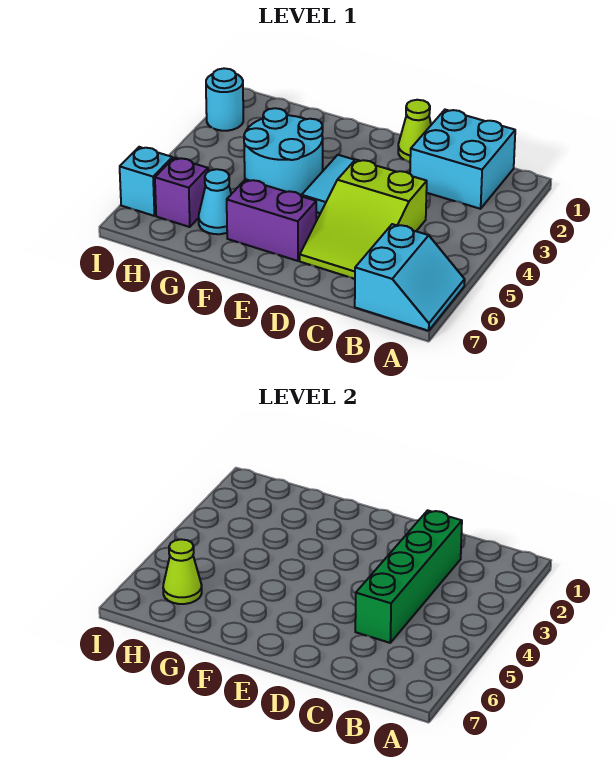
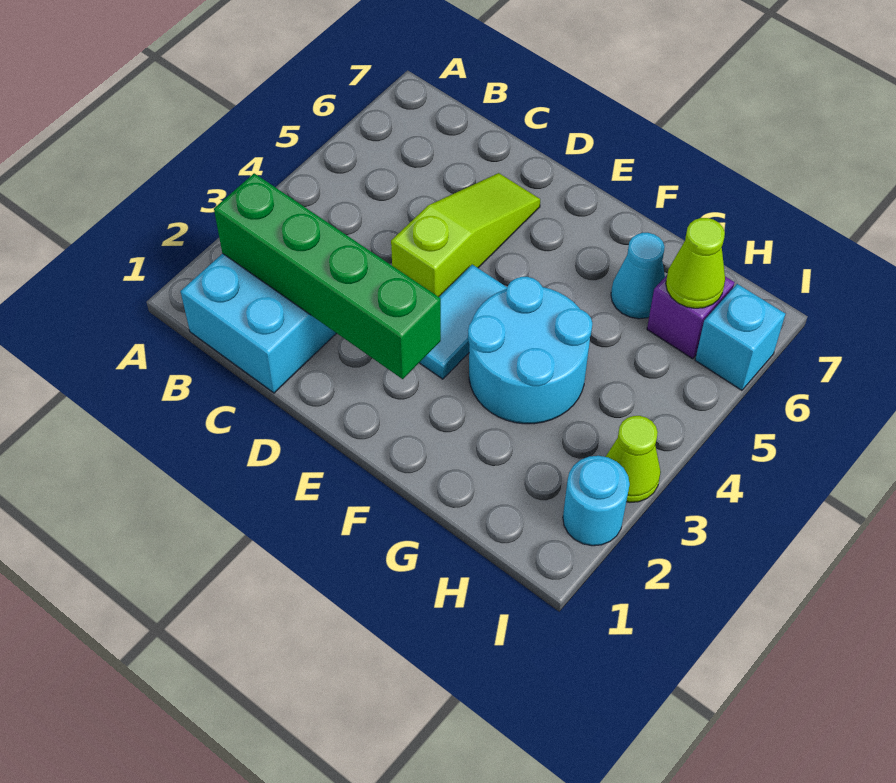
cyan 2x2 slope [355,224,465,331] -> none
green 1x4 brick [355,510,462,643] -> green 1x4 brick turned to [214,173,441,379]
lime 2x3 slope [300,160,427,279] -> lime 1x3 slope [391,173,540,297]
lime 1x1 cone [398,100,431,162] -> lime 1x1 cone moved to [606,416,661,503]
purple 1x2 brick [227,179,316,261] -> none

